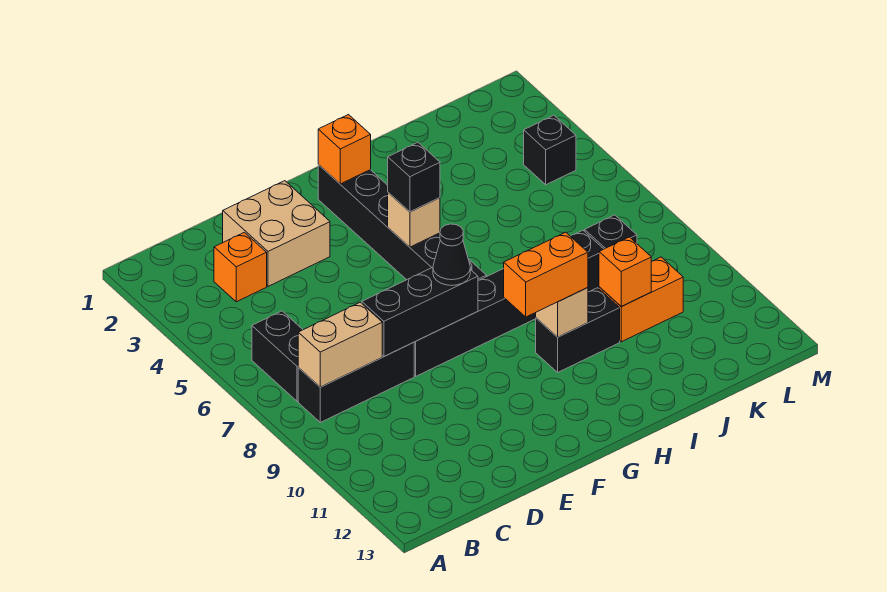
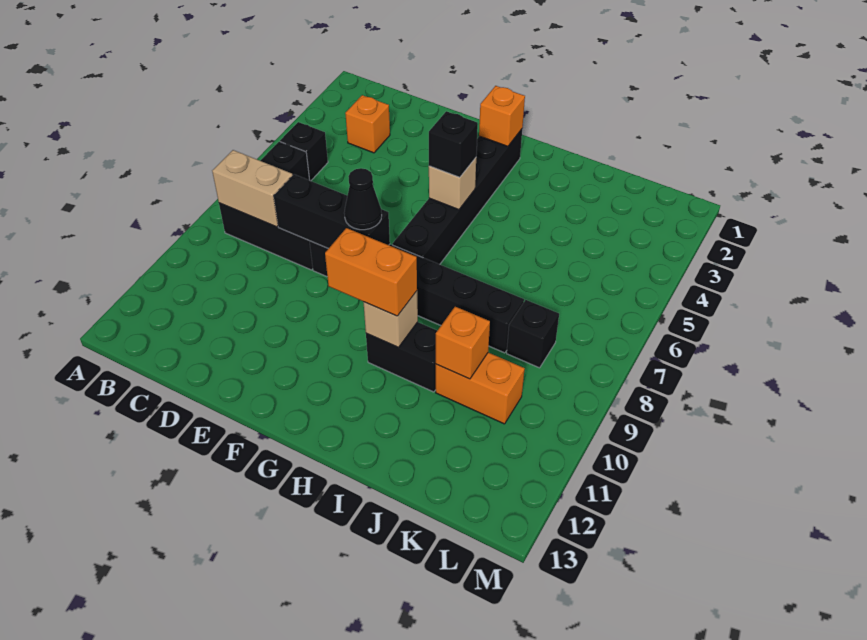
tan 2x2 brick [223,181,330,286] -> none
black 1x1 brick [524,115,576,185] -> black 1x1 brick moved to [280,122,328,181]

